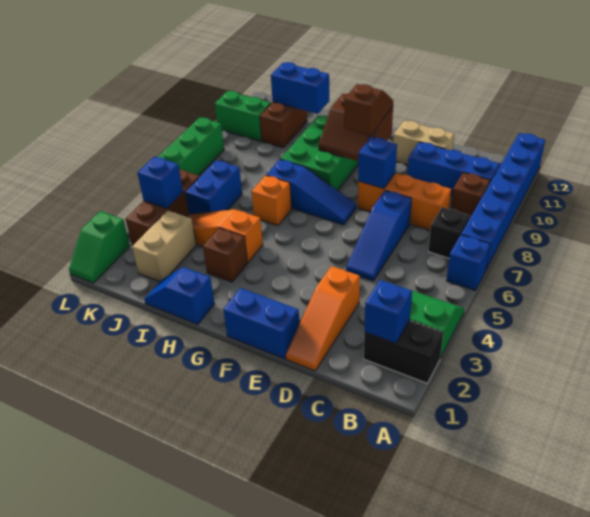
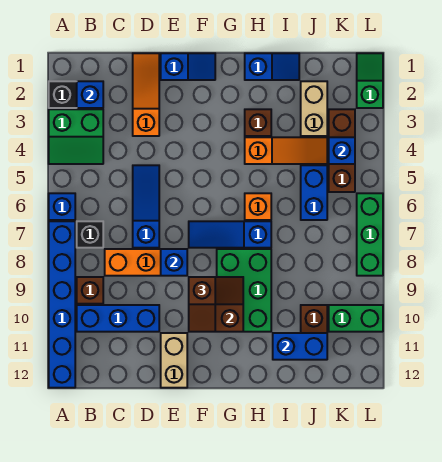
tan 1x2 brick [393,121,454,165] -> tan 1x2 brick turned to [161,333,187,388]
blue 1x2 brick [223,288,299,359] -> blue 1x2 slope [161,53,215,80]

